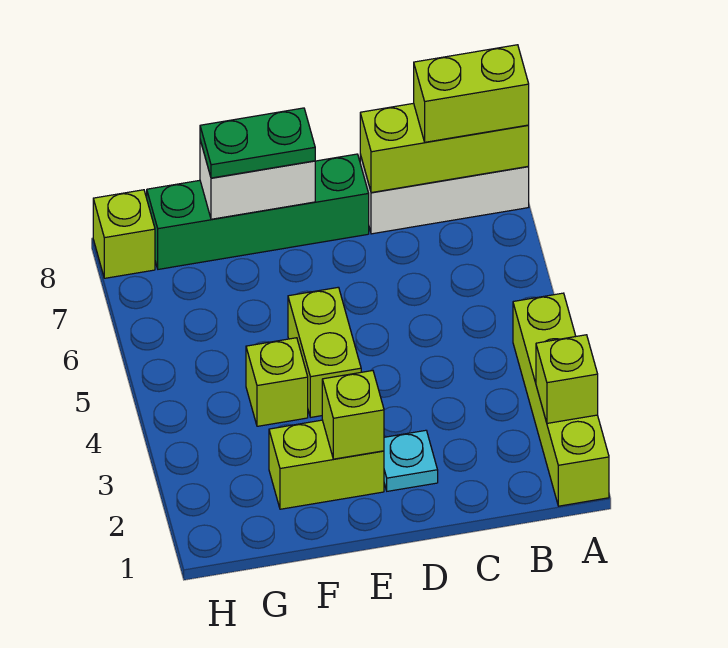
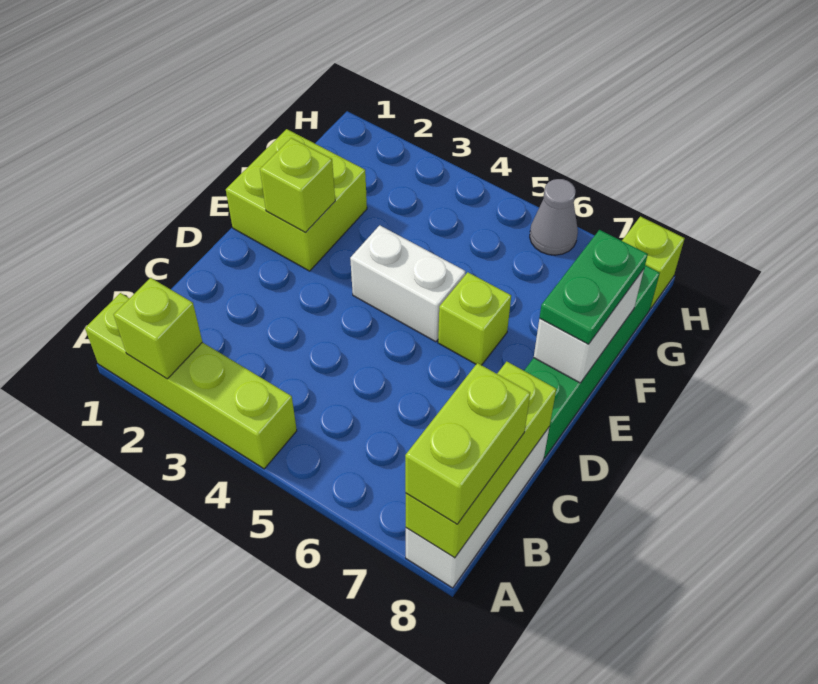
cyan 1x1 plate [384,430,438,491] -> none
lime 1x2 brick [269,420,384,509] -> lime 2x2 brick [226,129,367,271]
lime 1x2 brick [288,287,361,417] -> white 1x2 brick [350,225,466,342]
lime 1x1 brick [246,338,308,426] -> lime 1x1 brick moved to [438,272,511,365]
none -> grey 1x1 cone [530,179,578,255]

